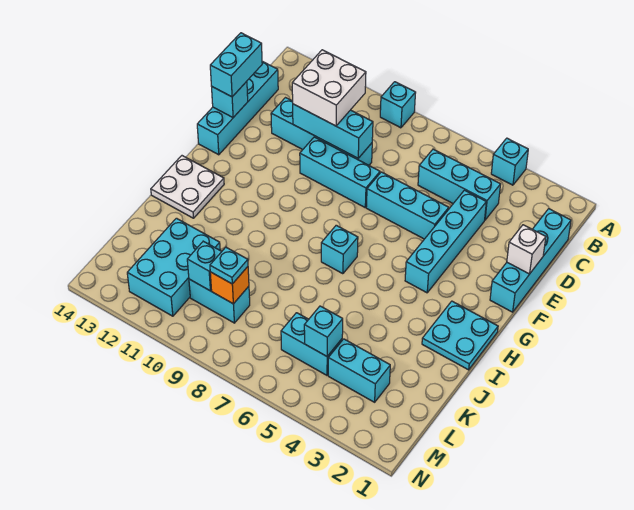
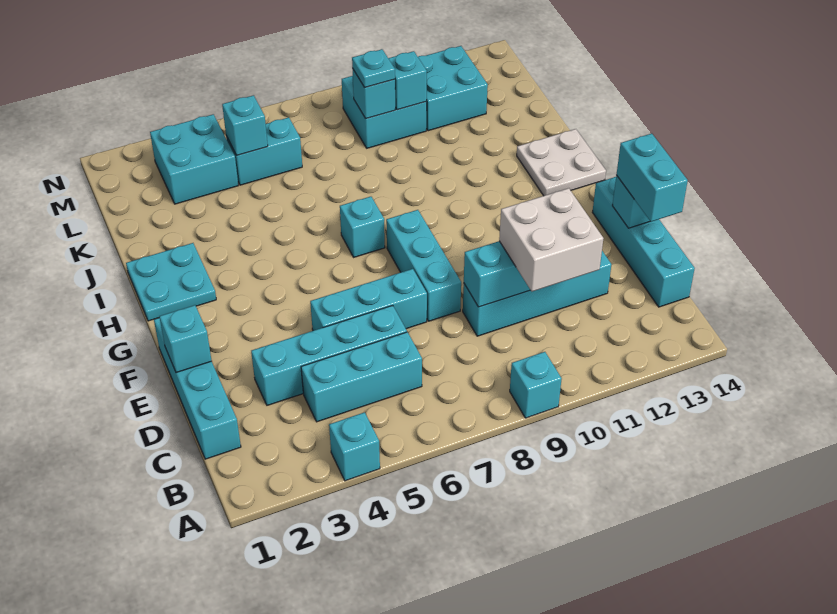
cyan 1x4 brick [405,190,486,293] -> cyan 1x4 brick turned to [251,305,407,405]
white 1x1 brick [507,225,546,274] -> cyan 1x1 brick [159,305,212,373]
cyan 1x3 brick [300,137,380,207] -> cyan 1x3 brick turned to [386,210,461,321]
cyan 2x3 brick [127,218,220,316] -> cyan 2x2 brick [418,46,488,131]
cyan 1x2 brick [328,339,390,402] -> cyan 2x2 brick [150,114,238,204]
cyan 1x2 brick [189,279,250,323] -> cyan 2x2 brick [342,76,427,148]
orange 1x1 brick [210,267,249,304] -> cyan 1x1 brick [352,68,395,119]

